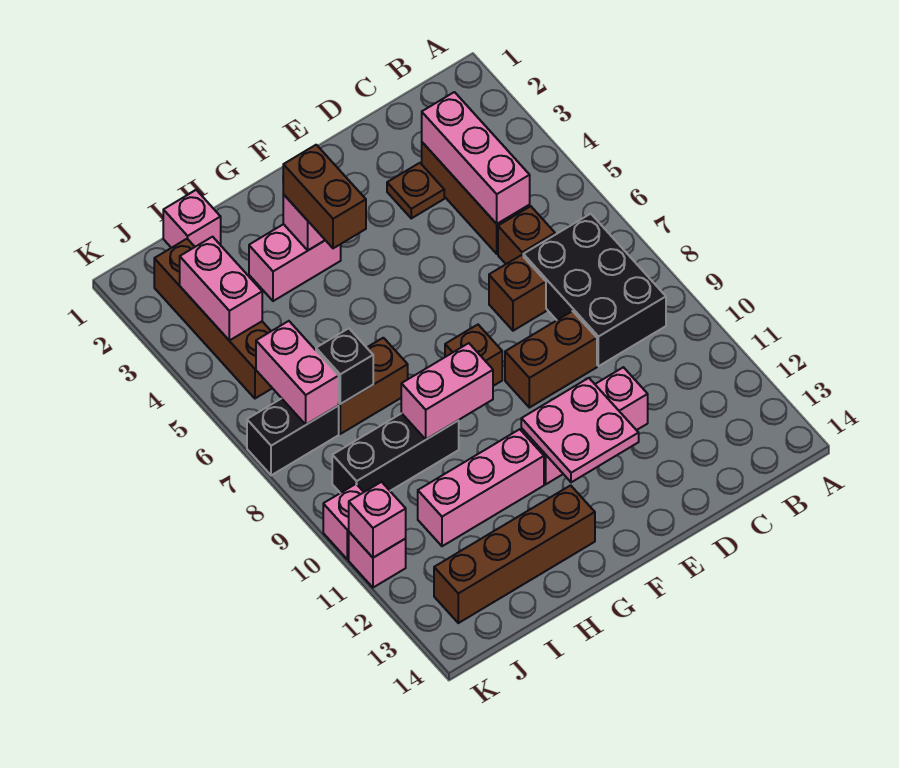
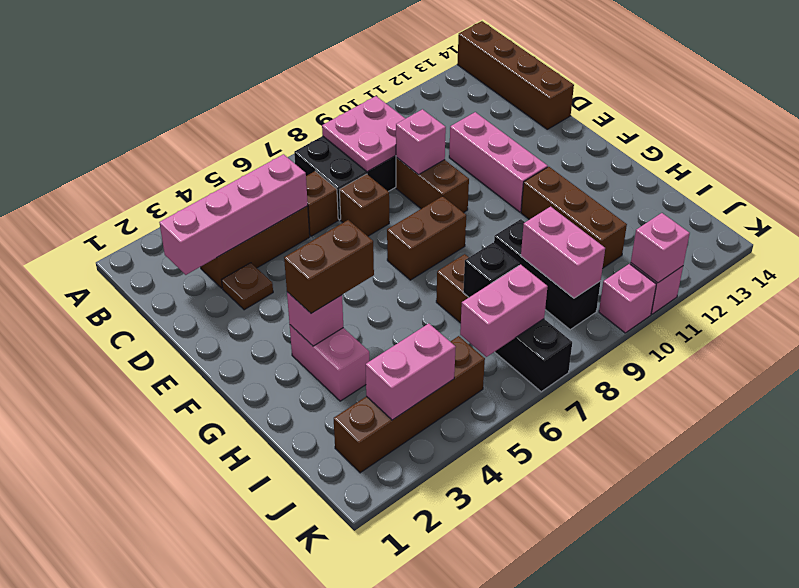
pink 1x3 brick [422,92,530,224] -> pink 1x4 brick [159,154,308,275]
pink 2x2 plate [521,378,639,482] -> pink 2x2 plate moved to [322,96,405,172]
brown 1x1 brick [445,325,502,386] -> brown 1x2 brick [387,196,466,280]
pink 1x2 brick [401,343,493,439] -> pink 1x2 brick moved to [521,207,605,298]
pink 1x3 brick [418,429,544,546] -> brown 1x3 brick [521,167,627,269]
brown 1x4 brick [434,485,595,623] -> brown 1x4 brick moved to [457,21,574,129]
pink 1x1 brick [163,190,221,248] -> pink 1x1 brick moved to [396,109,446,175]

